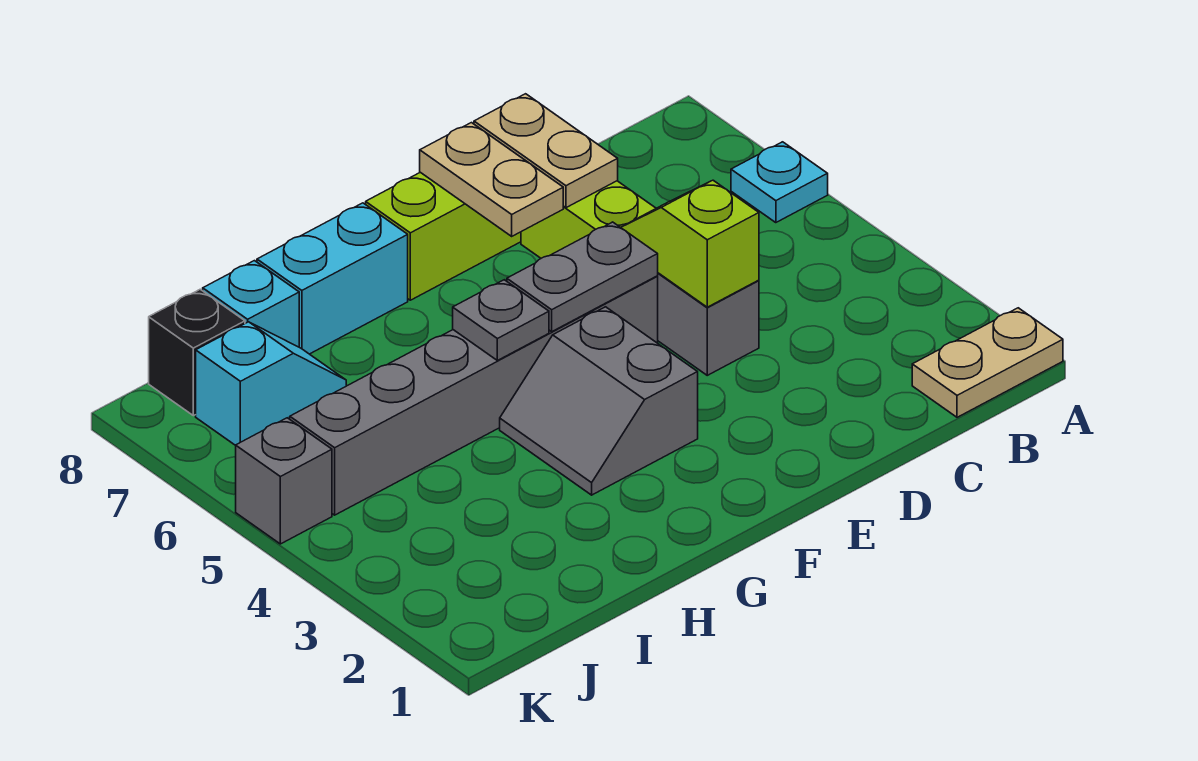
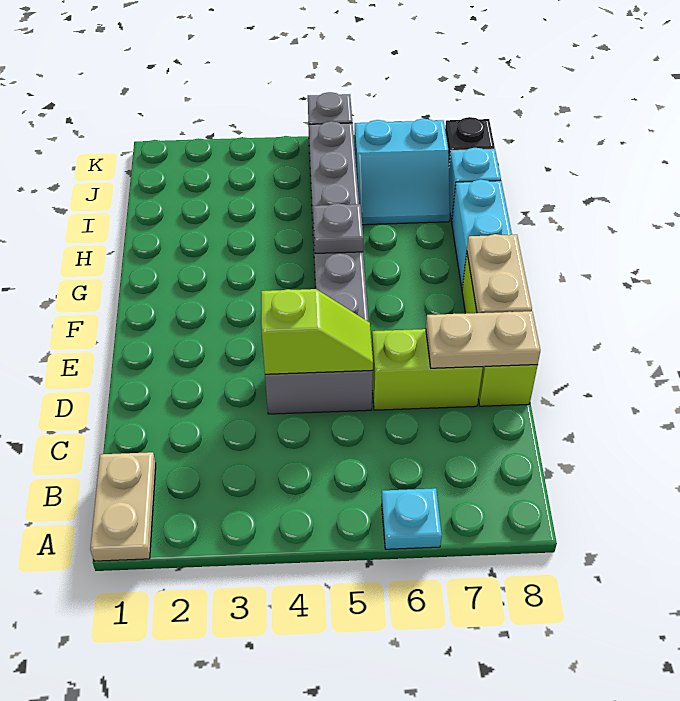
grey 1x2 plate [507,222,658,332] -> none
tan 1x2 plate [420,123,563,236] -> tan 1x2 plate turned to [467,234,532,313]
grey 2x2 slope [500,307,698,495] -> none
cyan 1x2 slope [196,322,346,445] -> cyan 2x2 slope [354,119,450,225]

